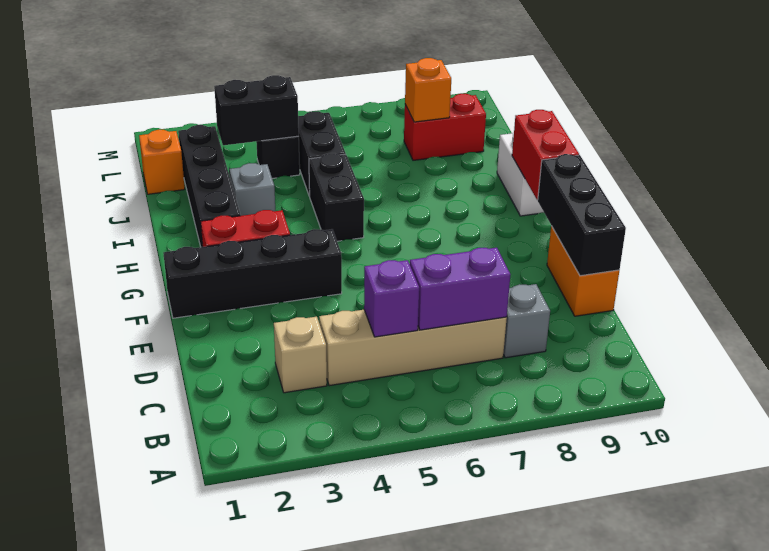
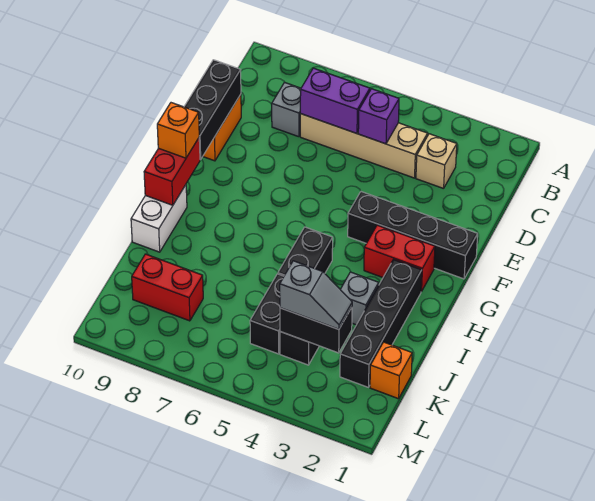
none -> grey 1x2 slope [280,261,352,329]
orange 1x1 brick [405,58,451,122] -> orange 1x1 brick moved to [157,103,199,158]

